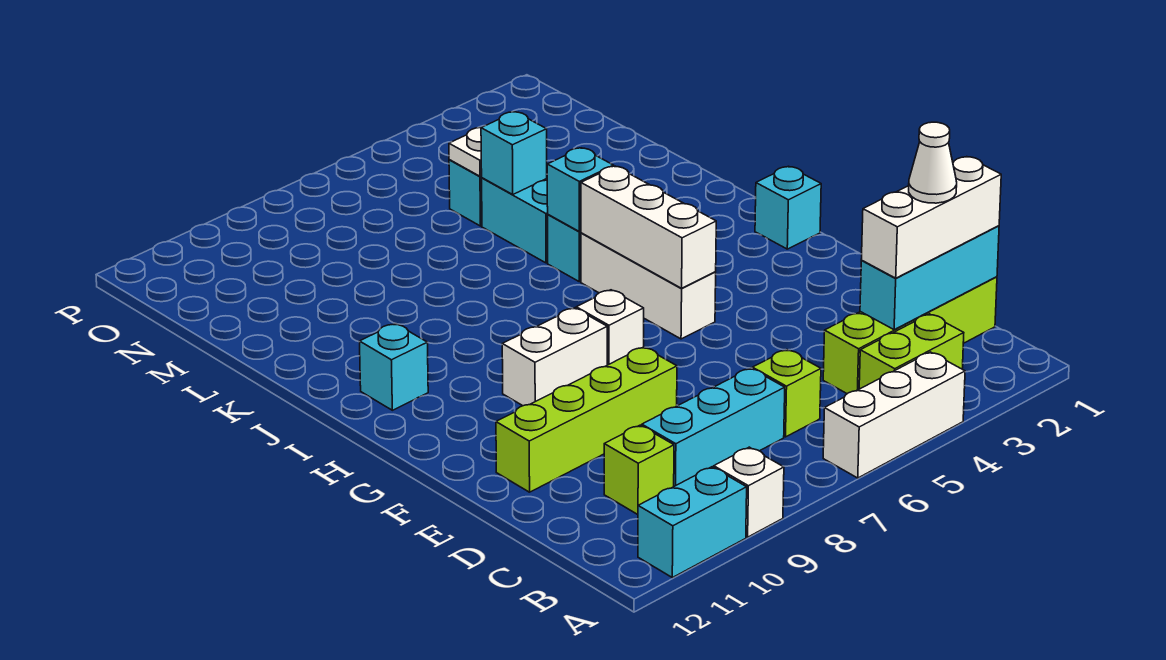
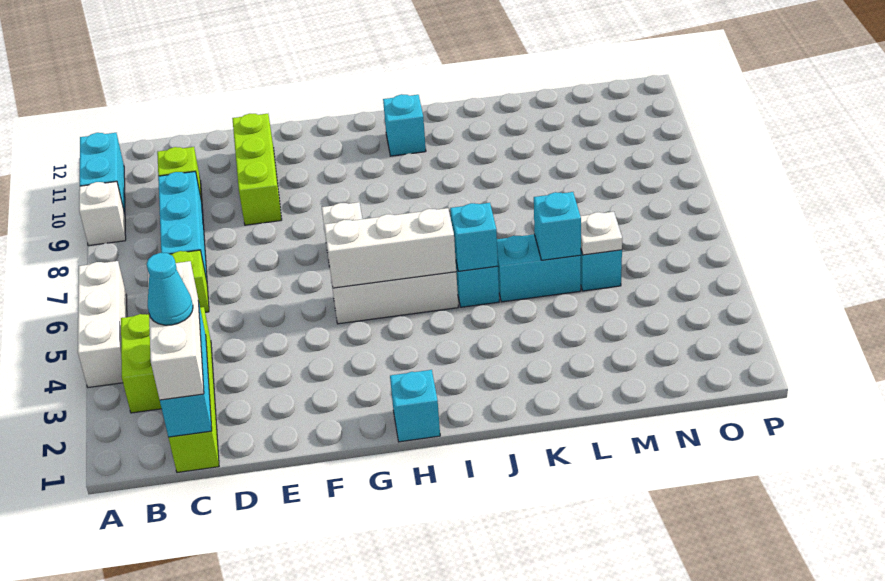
white 1x1 cone [909,122,957,203] -> cyan 1x1 cone [146,253,193,325]
lime 1x4 brick [496,347,677,492] -> lime 1x3 brick [232,114,282,225]
white 1x2 brick [502,308,607,406] -> none

